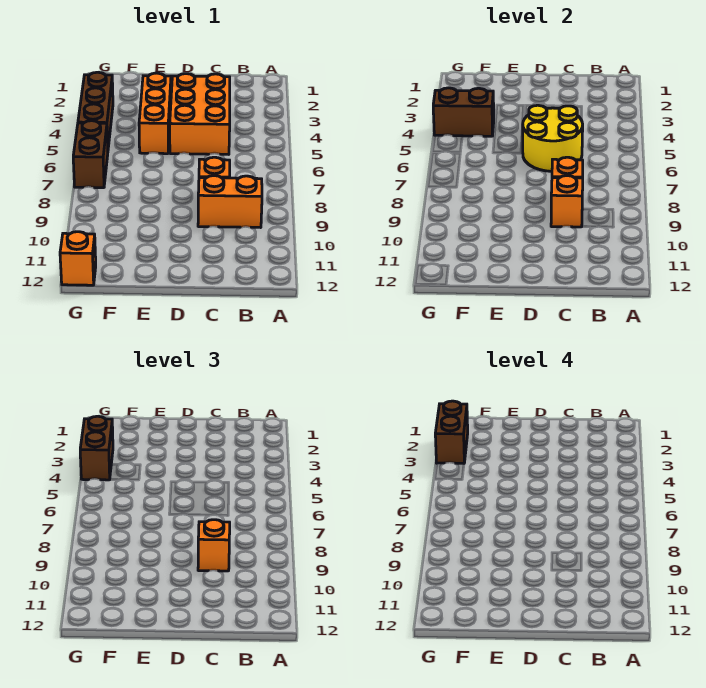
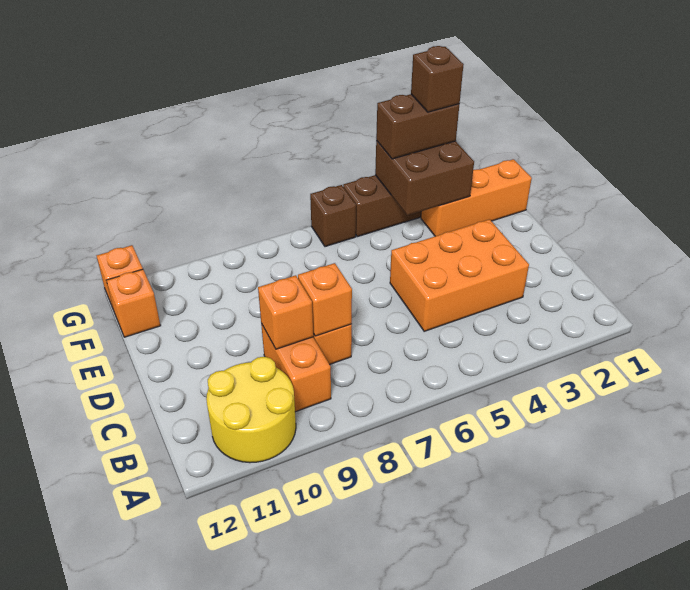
yellow 2x2 round brick [523,105,583,171] -> yellow 2x2 round brick moved to [206,357,296,463]
orange 1x1 brick [198,520,230,571] -> orange 1x1 brick moved to [106,269,161,337]
orange 1x3 brick [139,73,171,154] -> orange 1x3 brick moved to [421,159,532,236]
brown 1x2 brick [433,88,494,136] -> brown 2x2 brick [375,141,474,215]
brown 1x2 brick [435,401,468,463] -> brown 1x1 brick [411,46,464,112]
brown 1x2 brick [73,121,108,188] -> brown 1x1 brick [310,185,356,247]

